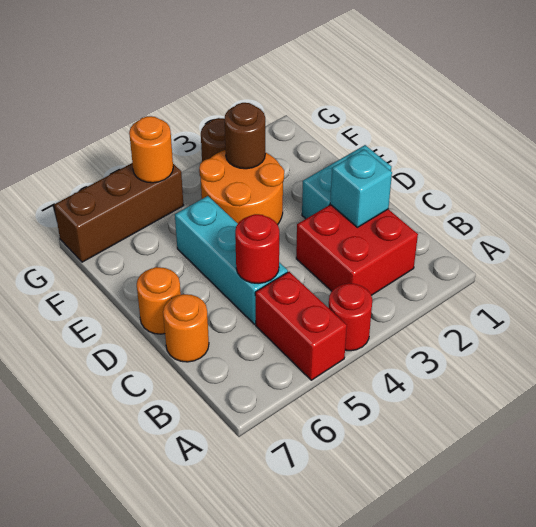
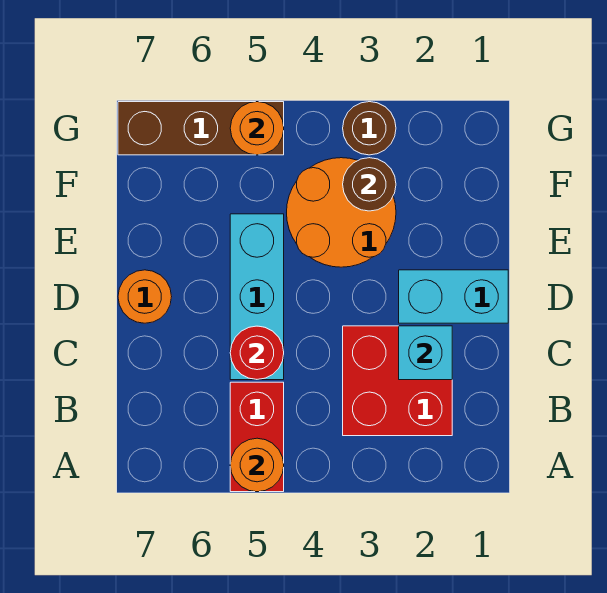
red 1x1 round brick [329,283,372,351] -> none
orange 1x1 round brick [163,294,209,362] -> orange 1x1 round brick moved to [230,438,284,492]

